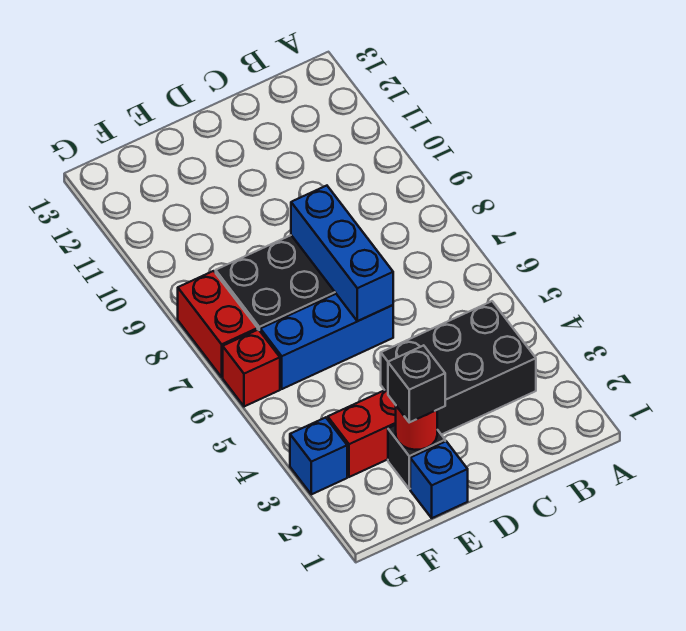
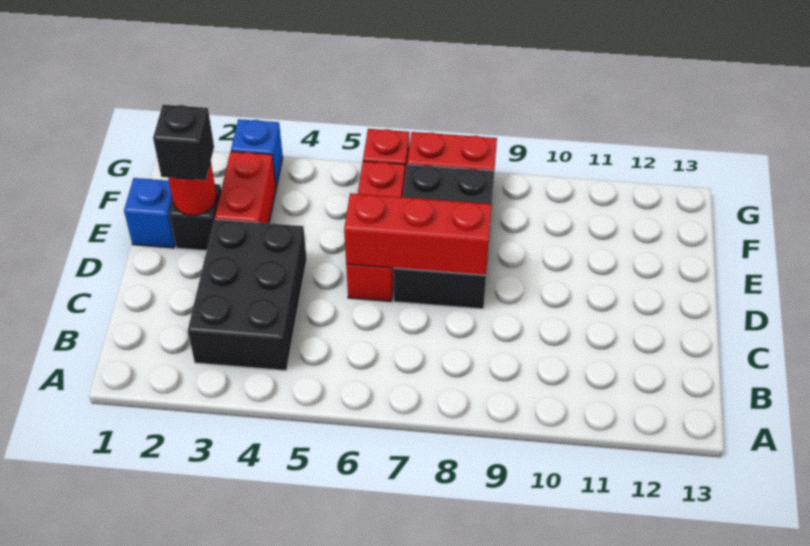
blue 1x3 brick [260,294,393,389] -> red 1x3 brick [346,161,405,302]
blue 1x3 brick [291,186,393,321] -> red 1x3 brick [344,193,492,275]

